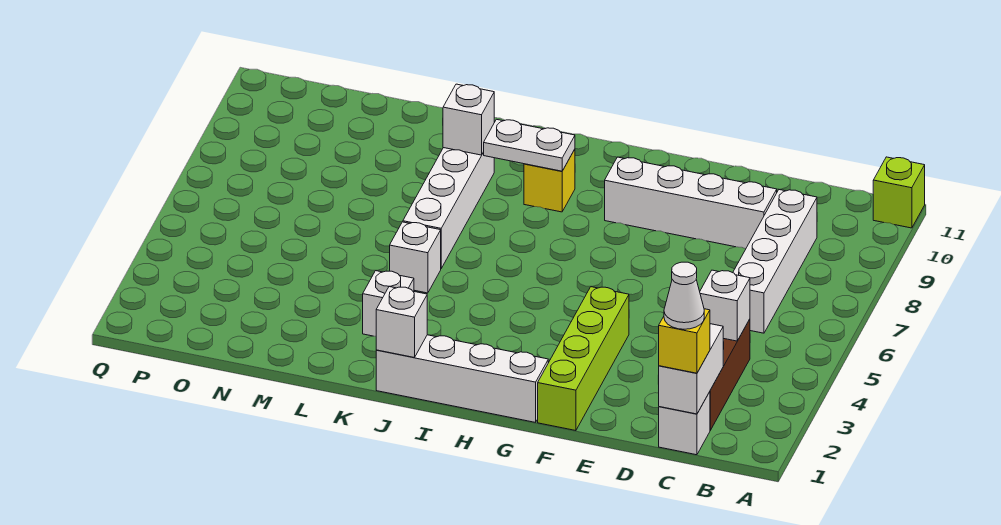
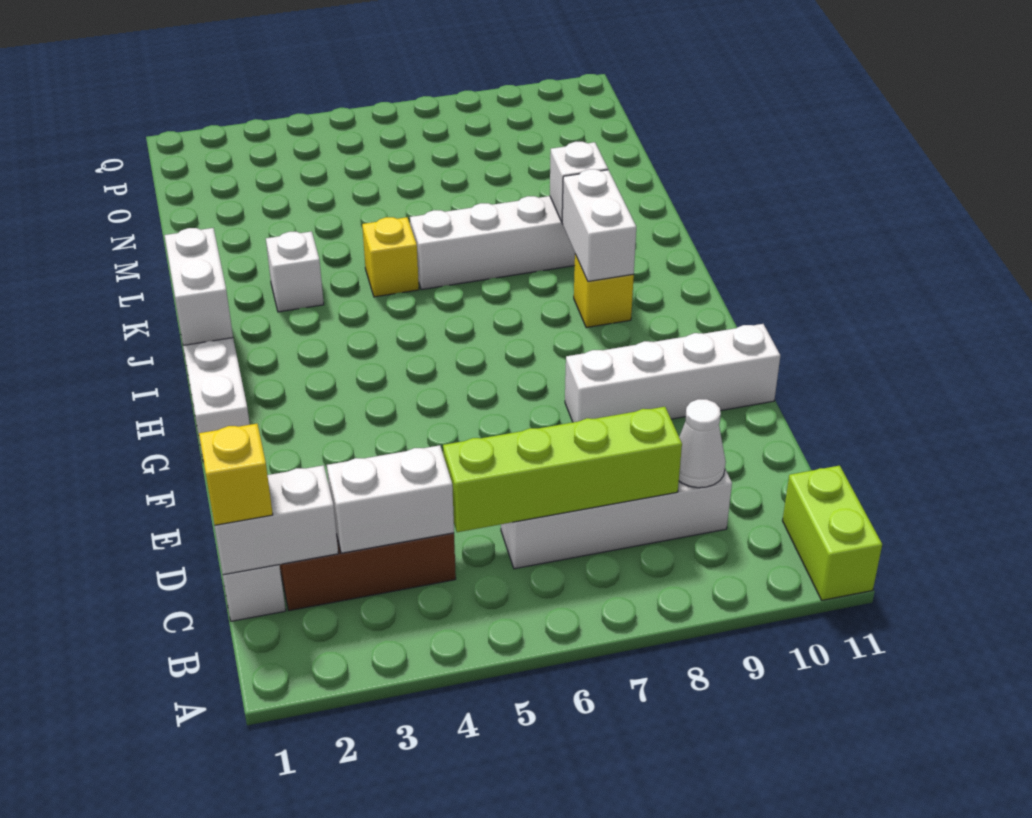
lime 1x1 brick [873,157,925,228] -> lime 1x2 brick [783,466,882,600]
white 1x1 cone [664,262,704,329] -> white 1x1 cone moved to [679,399,726,488]
white 1x1 brick [700,270,750,341] -> white 1x2 brick [327,445,454,553]
white 1x4 brick [605,157,777,249] -> white 1x4 brick turned to [565,324,780,422]
lime 1x4 brick [538,287,629,431] -> lime 1x4 brick moved to [443,407,682,532]
white 1x2 plate [484,119,575,171] -> white 1x2 brick [562,169,636,281]
white 1x1 brick [376,287,427,358] -> white 1x2 brick [165,228,233,345]
white 1x1 brick [390,222,441,293] -> yellow 1x1 brick [362,217,419,297]

